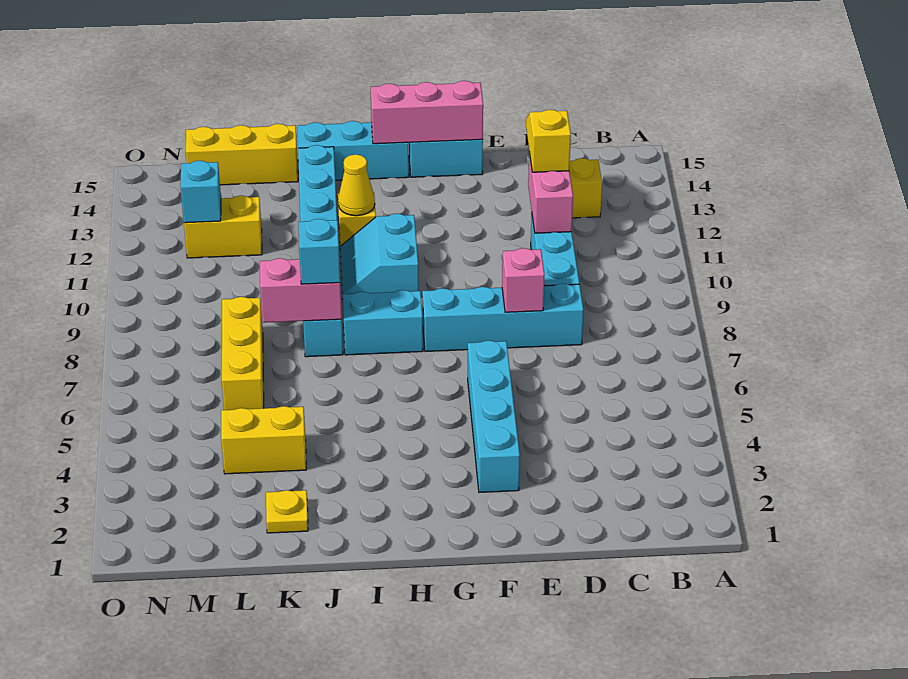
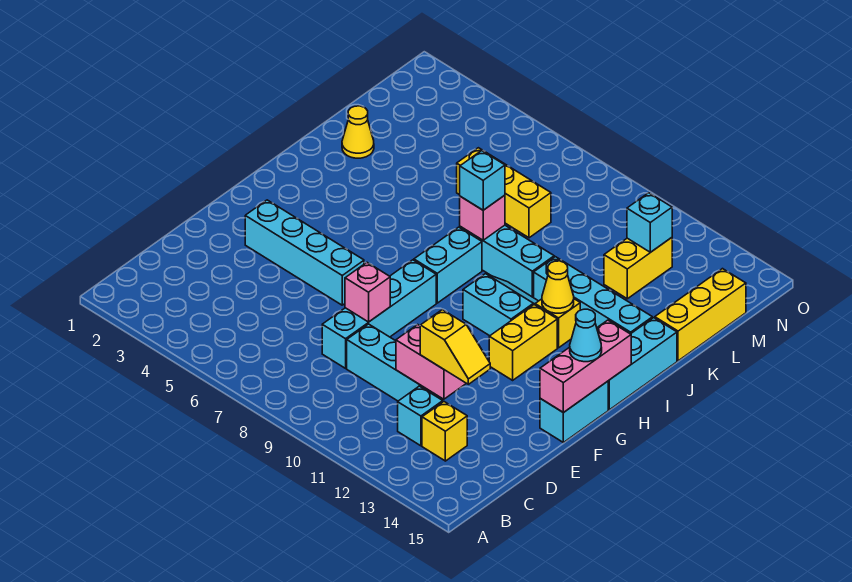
none -> cyan 1x1 brick [398,386,443,446]
none -> cyan 1x1 cone [570,309,602,362]
pink 1x2 brick [260,258,342,323] -> pink 1x1 brick [460,195,505,240]
yellow 1x1 plate [266,490,308,533] -> yellow 1x1 cone [342,106,374,158]
yellow 1x2 brick [221,406,306,474] -> yellow 1x2 brick moved to [489,305,557,380]

